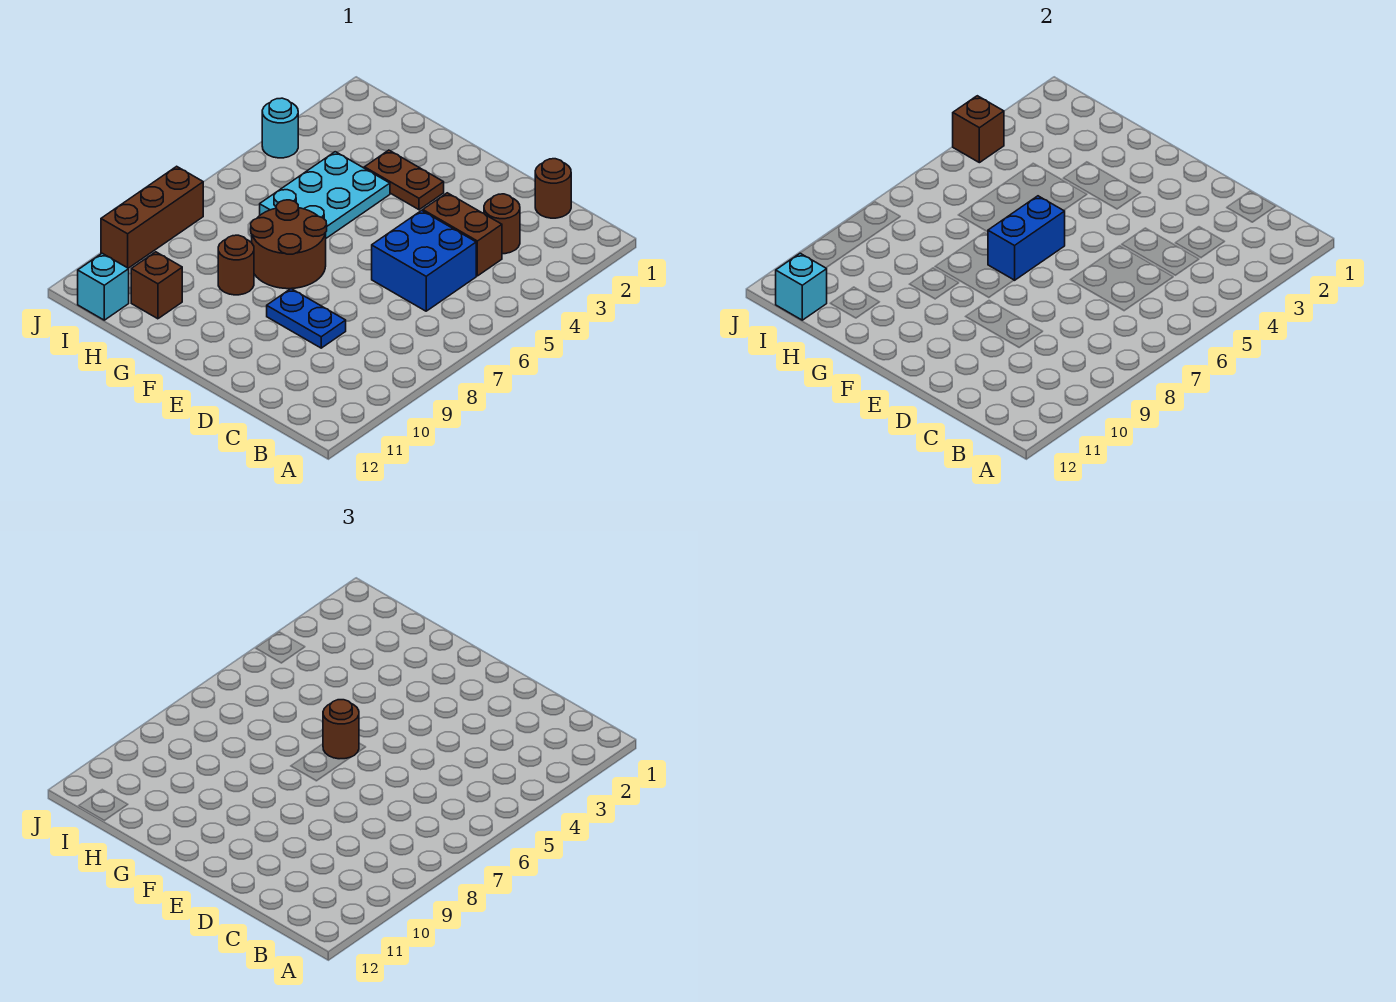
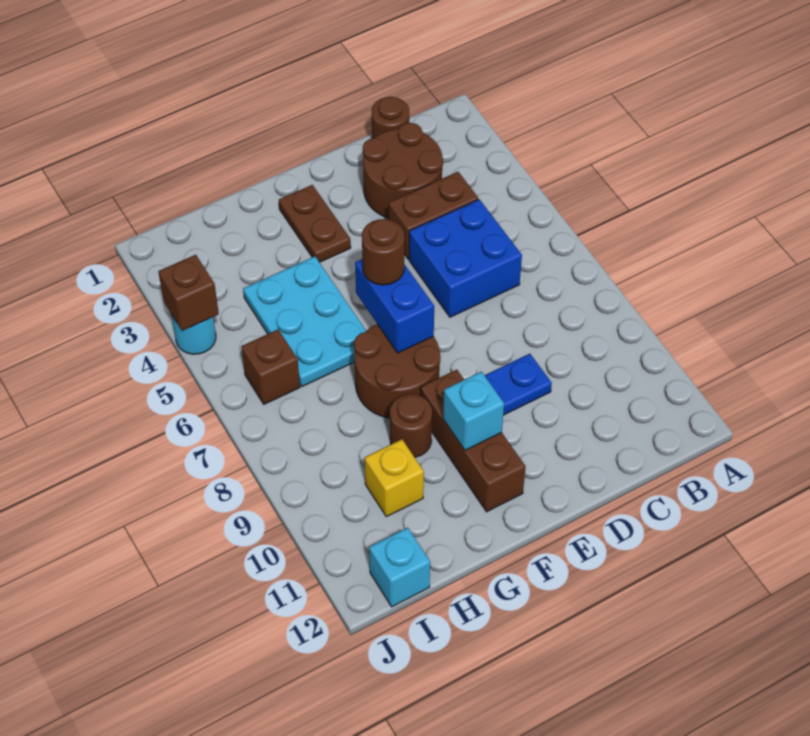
brown 1x1 round brick [484,194,520,254] -> brown 2x2 round brick [363,123,443,218]
brown 1x2 plate [364,150,444,210] -> brown 1x2 plate turned to [279,185,351,262]
none -> yellow 1x1 brick [365,439,424,517]
brown 1x1 brick [131,252,182,319] -> brown 1x1 brick moved to [241,330,300,404]
cyan 1x1 brick [776,253,827,320] -> cyan 1x1 brick moved to [443,372,504,450]
brown 1x3 brick [101,166,203,268] -> brown 1x3 brick moved to [420,370,526,512]

